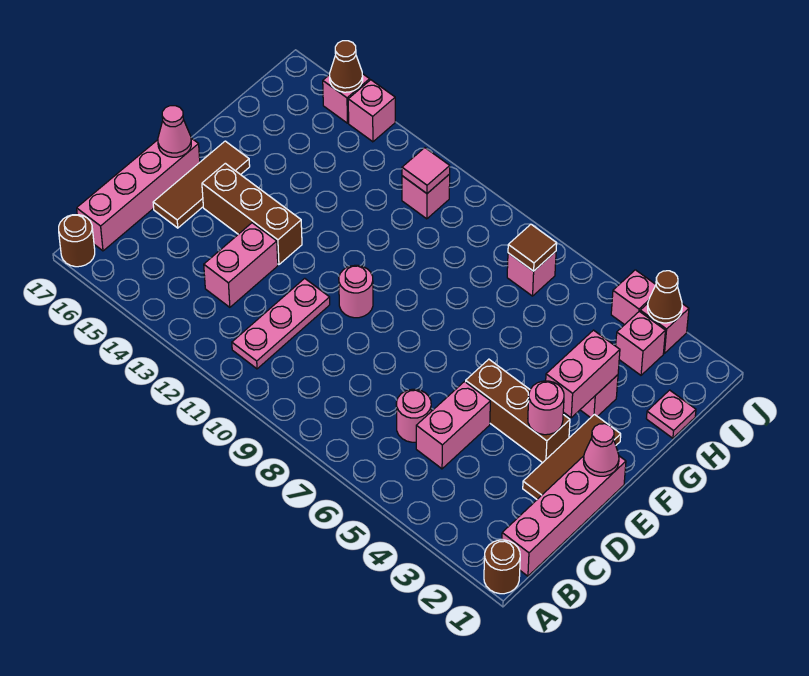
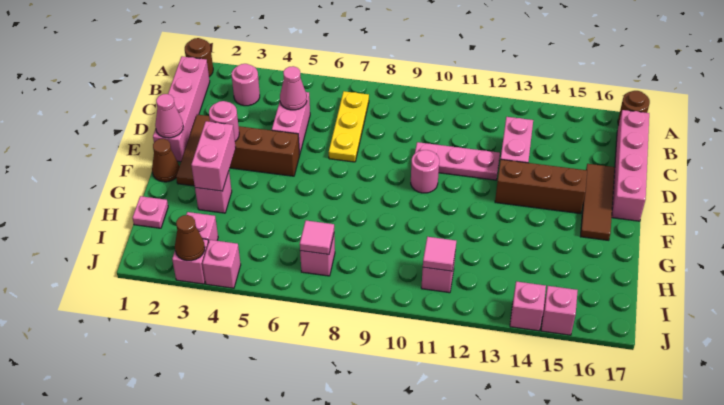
none -> yellow 1x3 plate [329,91,369,162]
pink 1x3 plate [232,278,330,369] -> pink 1x3 plate turned to [415,142,500,180]
pink 1x1 round brick [396,389,431,442] -> pink 1x1 round brick moved to [232,64,260,106]
pink 1x1 cone [158,106,191,157] -> pink 1x1 cone moved to [280,66,307,110]
brown 1x1 tile [508,224,557,271] -> pink 1x1 tile [300,220,334,255]
brown 1x1 cone [330,41,363,92] -> brown 1x1 cone moved to [152,139,179,182]

